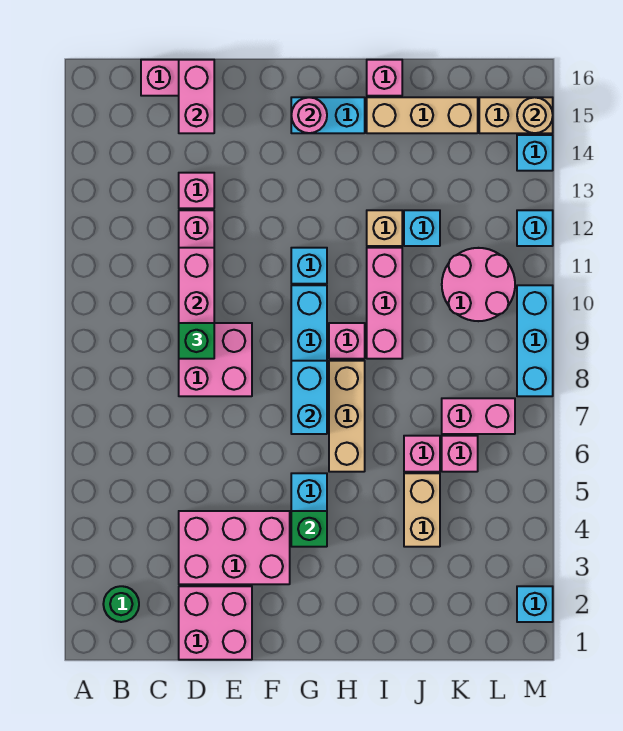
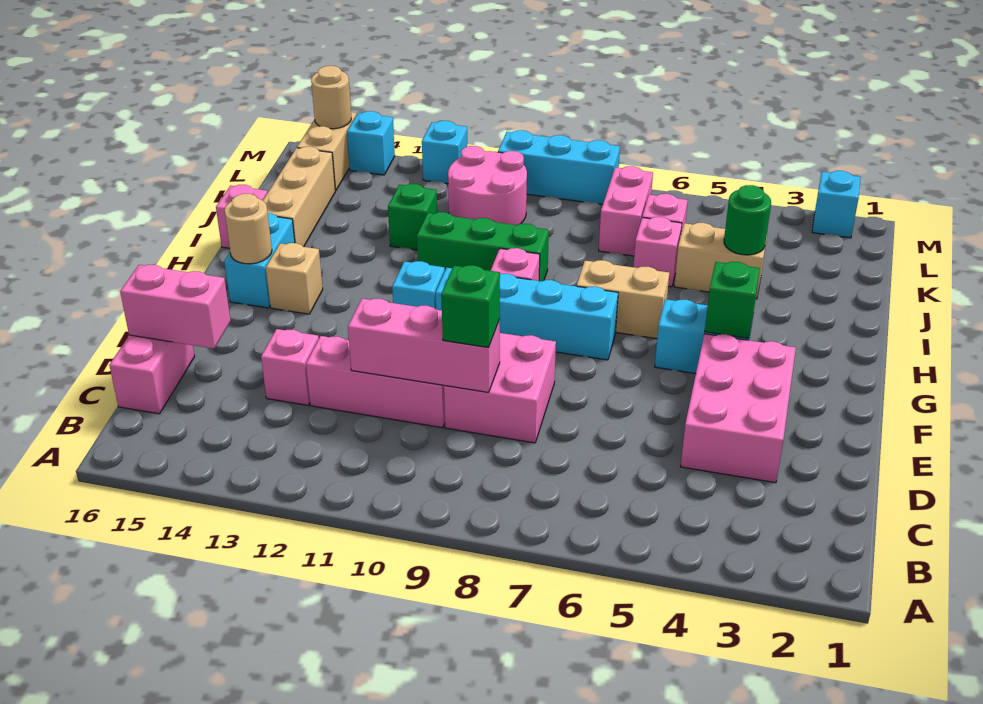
green 1x1 round brick [103,586,139,622] -> green 1x1 round brick moved to [724,185,771,255]
pink 2x2 brick [179,586,252,660] -> none
cyan 1x2 brick [291,361,327,434] -> none
pink 1x1 round brick [291,97,327,133] -> tan 1x1 round brick [225,194,272,264]
tan 1x3 brick [329,361,365,472] -> tan 1x2 brick [577,260,669,339]
pink 1x3 brick [367,248,402,359] -> green 1x3 brick [417,212,549,281]
tan 1x1 brick [367,210,402,246] -> tan 1x1 brick moved to [266,243,323,314]
cyan 1x1 brick [404,210,440,246] -> green 1x1 brick [388,184,437,250]

